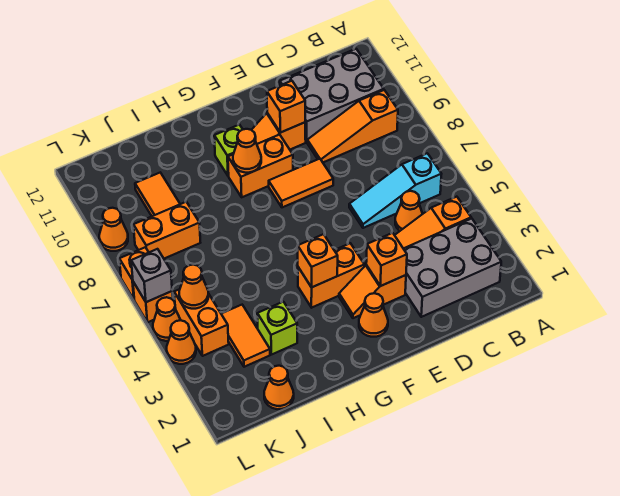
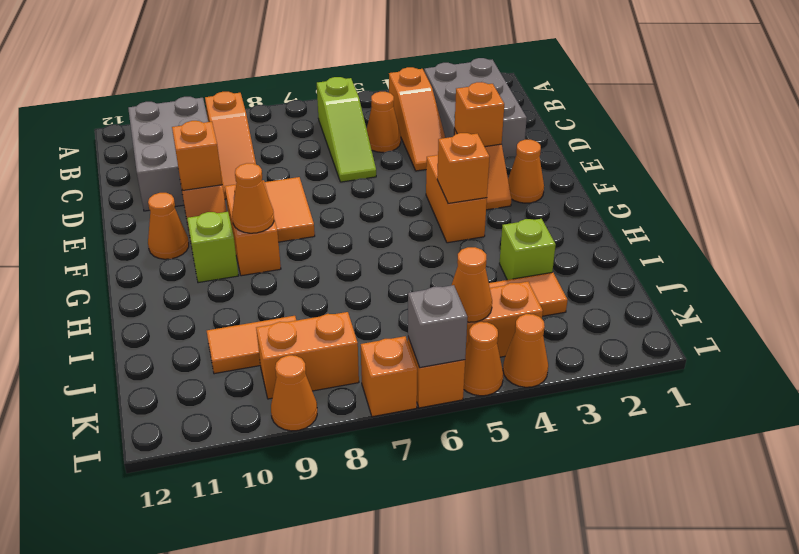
cyan 1x3 slope [349,153,441,228] -> lime 1x3 slope [317,77,376,182]
orange 1x1 cone [264,366,294,409] -> orange 1x1 cone moved to [148,193,189,259]
orange 1x2 brick [134,202,200,259] -> orange 1x2 brick turned to [256,312,359,399]

